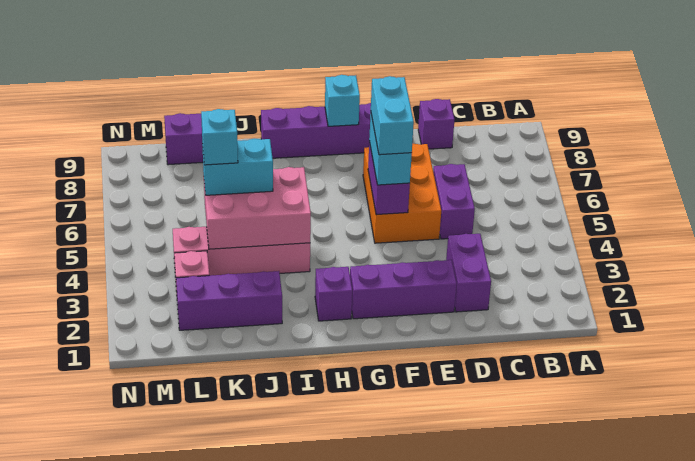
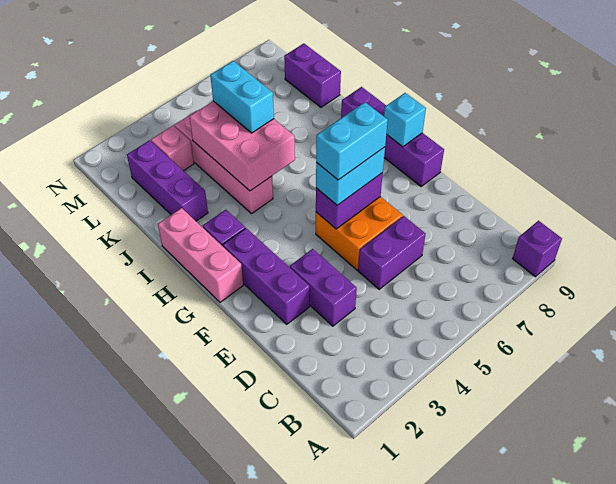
purple 1x2 brick [446,234,491,312] -> purple 1x2 brick turned to [290,249,357,326]
purple 1x1 brick [418,99,454,149] -> purple 1x1 brick moved to [513,221,562,277]
orange 2x3 brick [363,144,441,243] -> orange 2x2 brick [316,197,403,270]
none -> pink 1x3 brick [158,208,243,302]
cyan 1x1 brick [201,109,238,165] -> none

